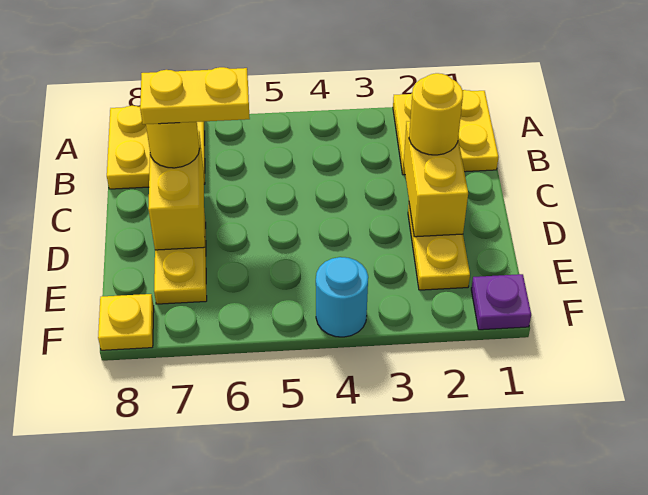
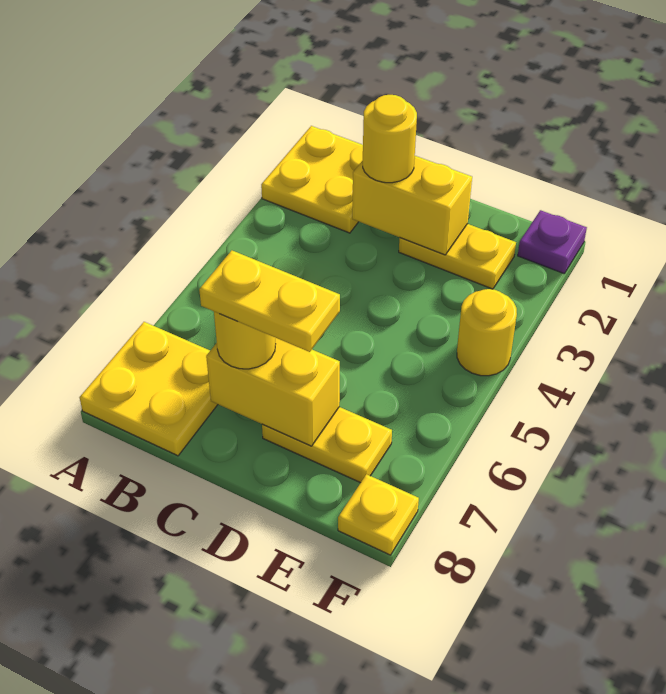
yellow 1x2 plate [140,67,250,124] -> yellow 1x2 plate turned to [199,251,340,352]
cyan 1x1 round brick [316,257,368,337] -> yellow 1x1 round brick [457,289,517,376]

